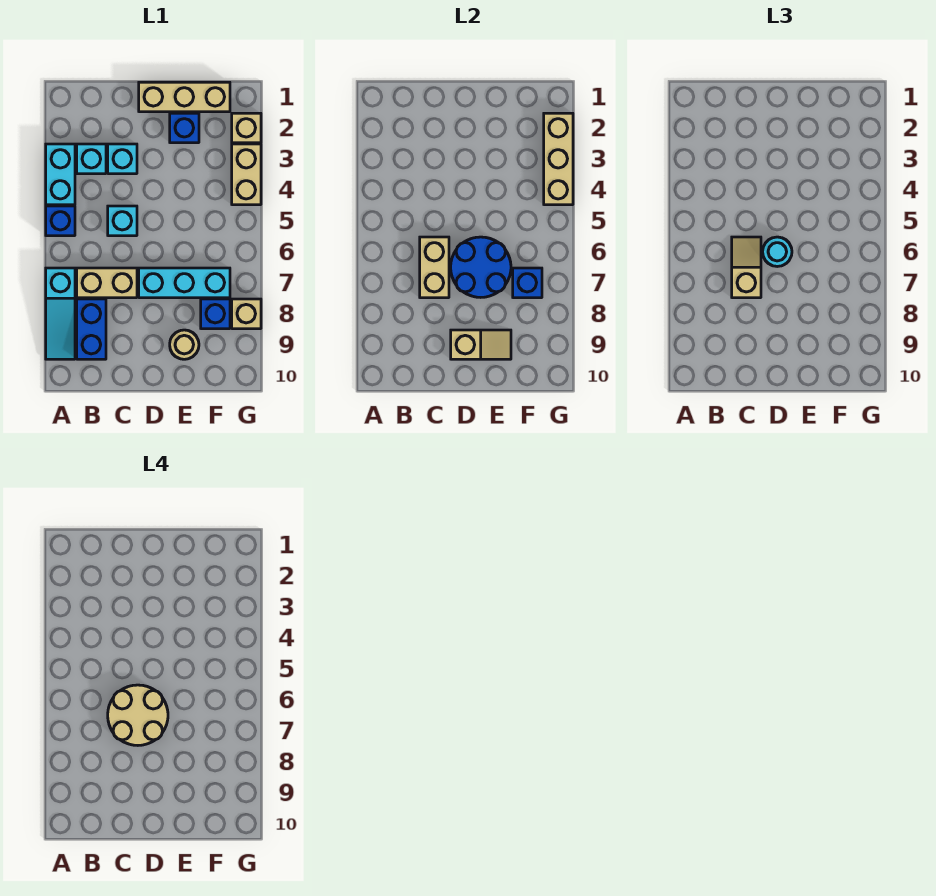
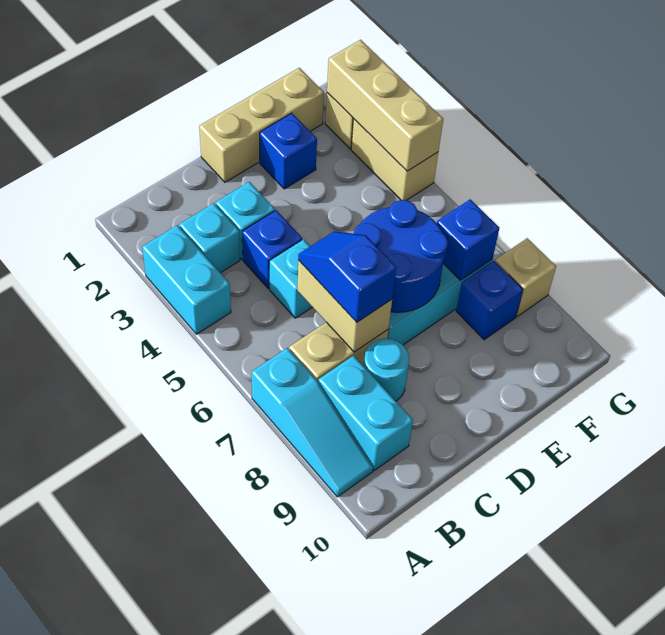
blue 1x1 brick [46,206,75,236] -> blue 1x1 brick moved to [242,210,302,288]
blue 1x2 brick [77,299,106,359] -> cyan 1x2 brick [318,355,413,470]
tan 1x2 slope [732,237,761,298] -> blue 1x2 slope [298,231,396,322]
tan 2x2 round brick [108,685,168,745] -> none
cyan 1x1 round brick [763,237,792,267] -> cyan 1x1 round brick moved to [364,339,409,401]
tan 1x2 slope [451,330,511,359] -> none
tan 1x1 round brick [170,330,199,359] -> none

